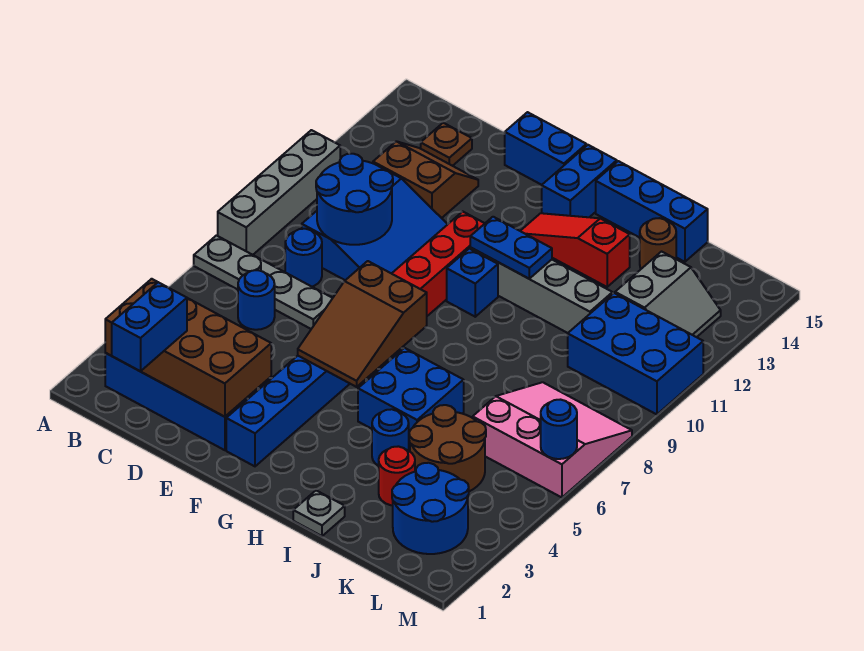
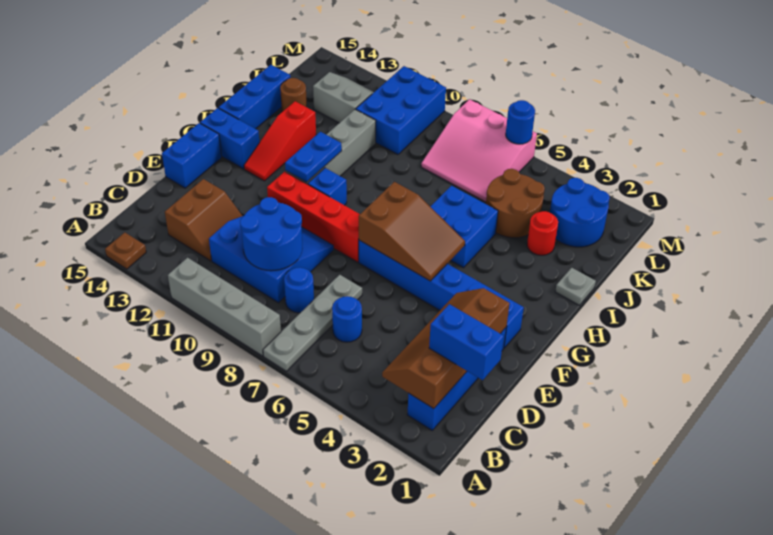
brown 2x4 brick [105,279,271,417] -> brown 2x4 slope [382,288,510,409]
brown 2x2 slope [373,141,478,218] -> brown 2x2 slope turned to [165,179,242,261]
brown 1x1 plate [421,123,472,166] -> brown 1x1 plate moved to [105,232,146,269]
blue 1x1 round brick [372,409,409,466] -> none
pink 3x3 slope [473,382,632,497] -> pink 3x3 slope turned to [421,99,537,202]

